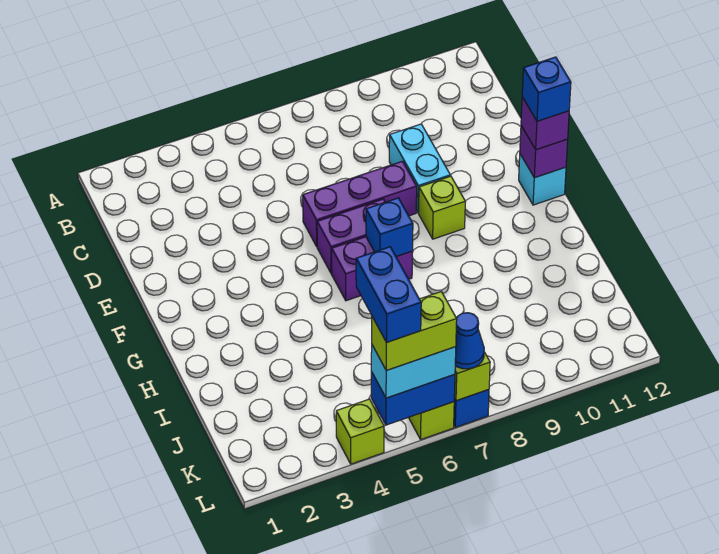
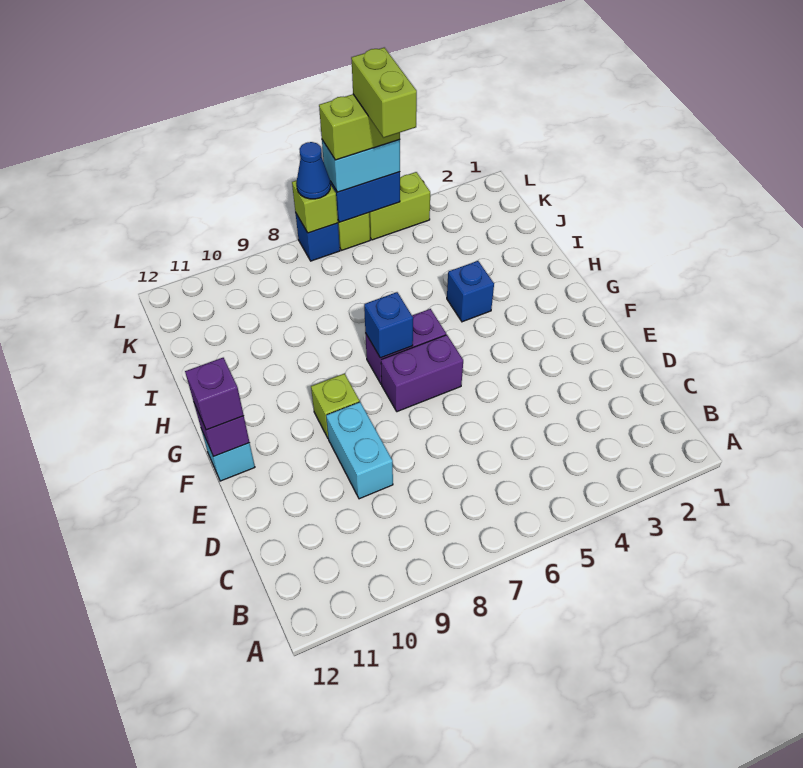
purple 1x3 brick [303,161,417,246] -> none
blue 1x1 brick [522,57,571,121] -> blue 1x1 brick moved to [447,261,494,322]
blue 1x2 brick [356,247,421,342] -> lime 1x2 brick [351,48,417,138]
lime 1x1 brick [336,399,384,464] -> lime 1x2 brick [369,172,430,240]

